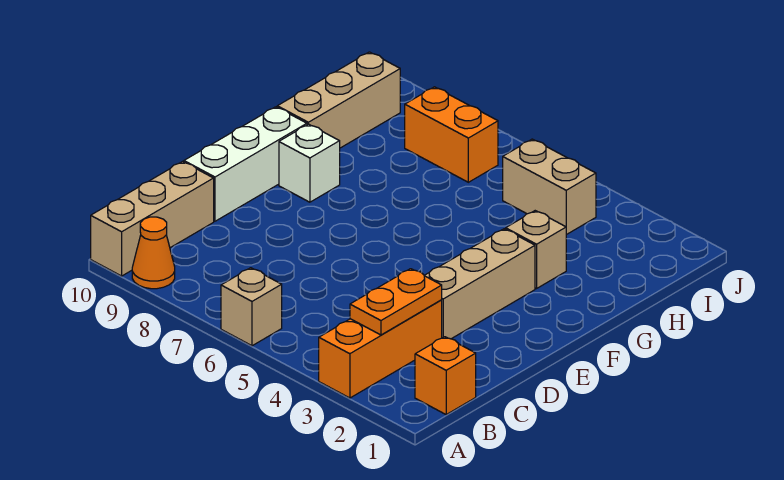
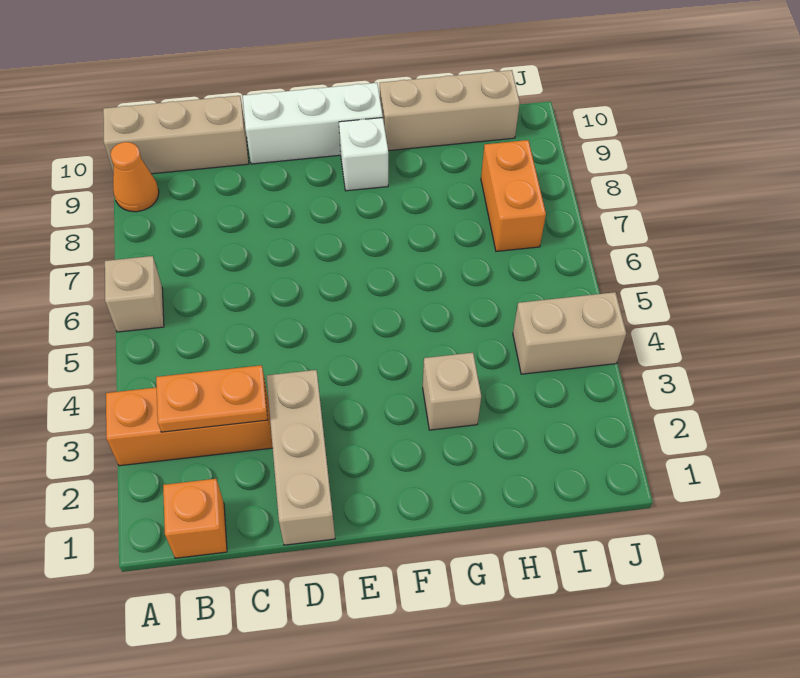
tan 1x3 brick [424,229,535,339] -> tan 1x3 brick turned to [267,370,335,545]
tan 1x2 brick [503,139,596,235] -> tan 1x2 brick turned to [513,292,626,374]

